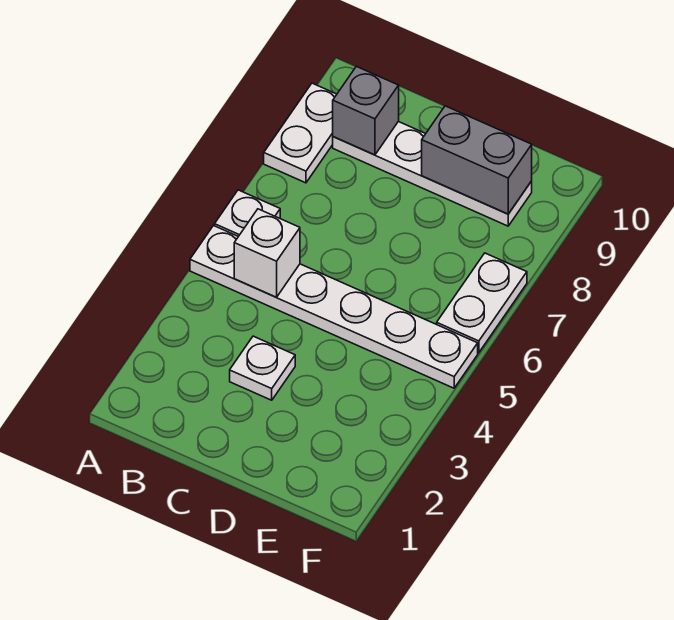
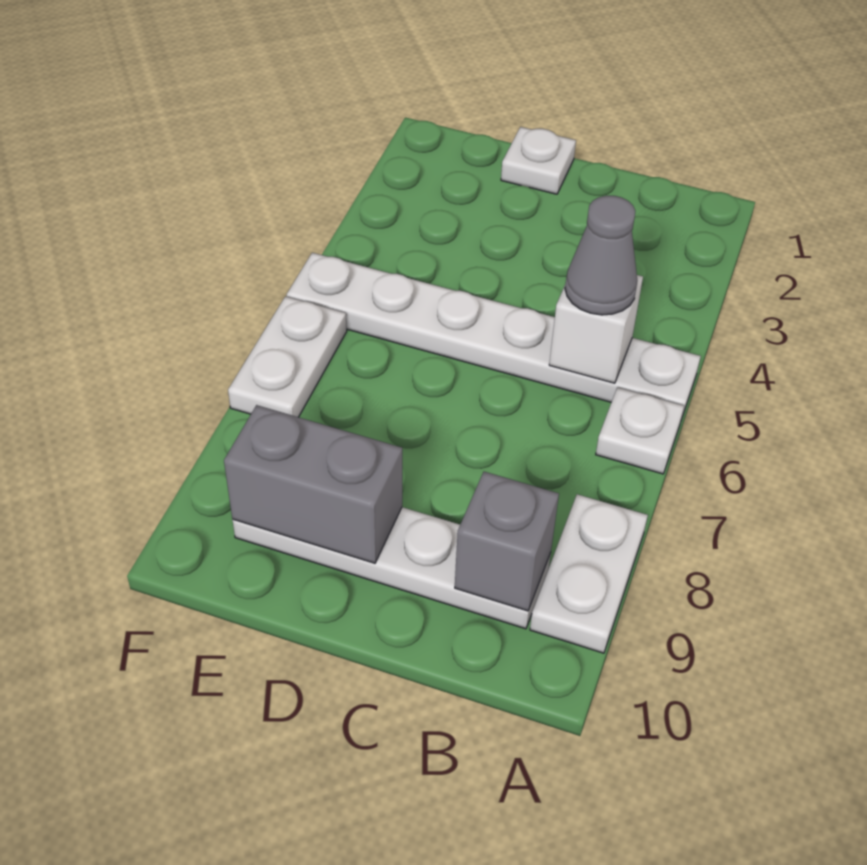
none -> grey 1x1 cone [565,196,637,315]
white 1x1 plate [230,336,295,400] -> white 1x1 plate moved to [501,127,576,194]

